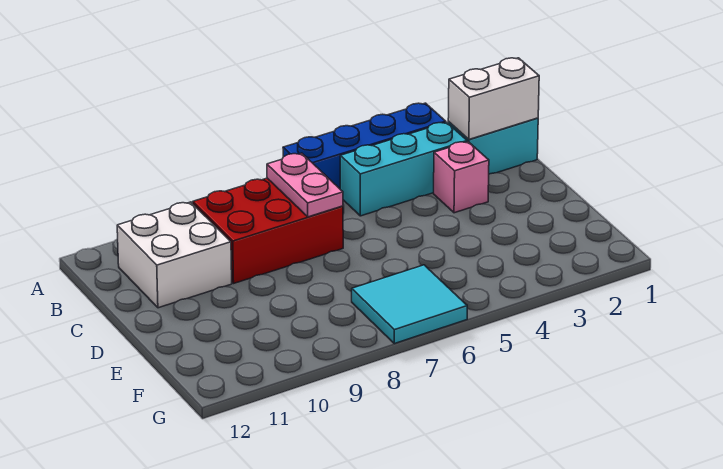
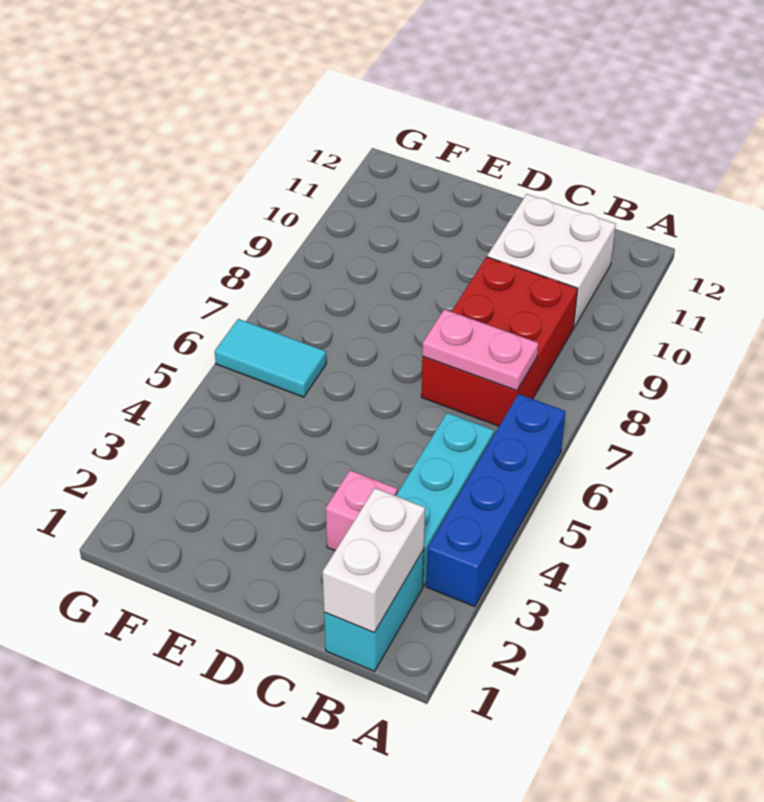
cyan 2x2 tile [352,265,467,344] -> cyan 1x2 tile [215,319,326,397]

